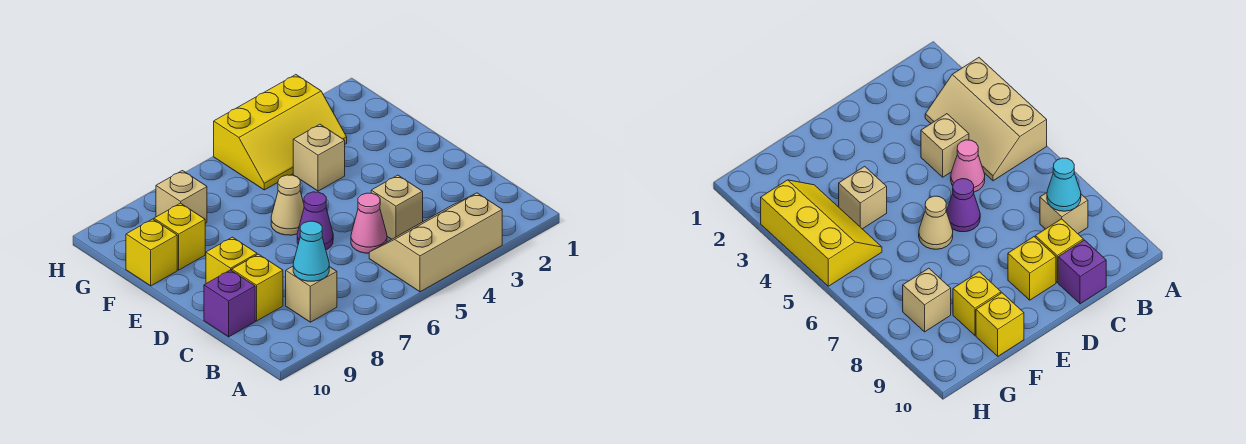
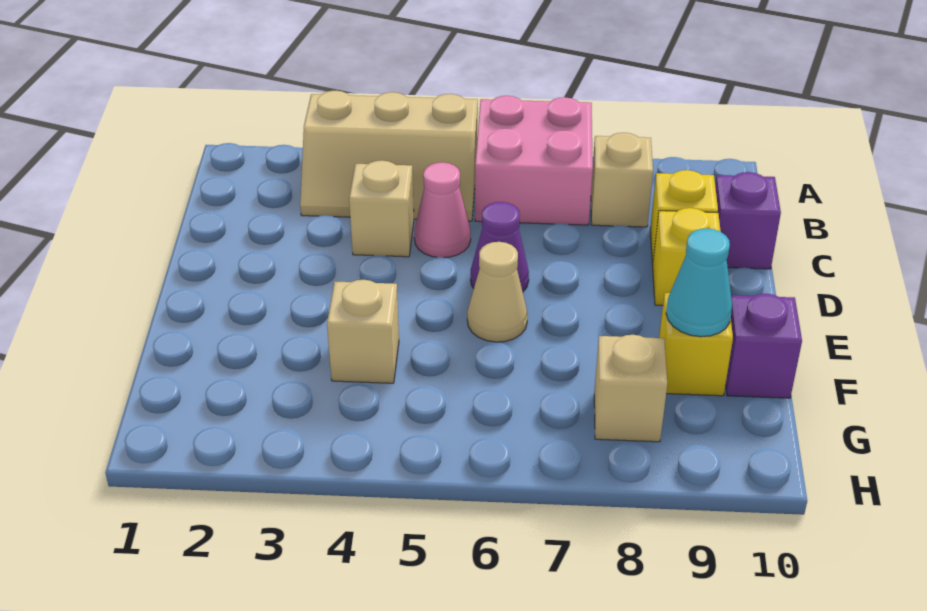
none -> pink 2x2 brick [475,96,593,225]
cyan 1x1 cone [293,221,329,281] -> cyan 1x1 cone moved to [666,229,732,337]
yellow 1x1 brick [126,219,177,286] -> purple 1x1 brick [726,294,802,398]
yellow 2x3 slope [214,75,347,190] -> none

